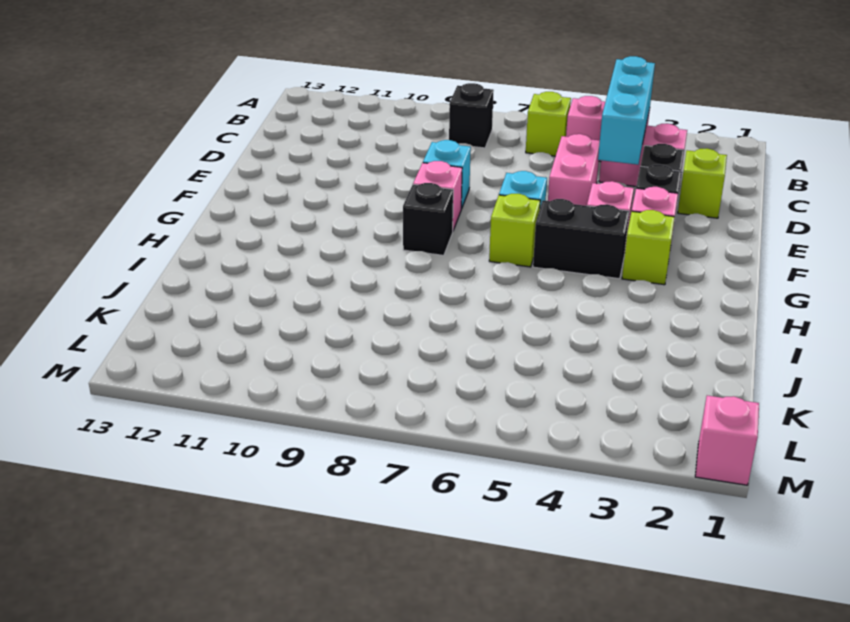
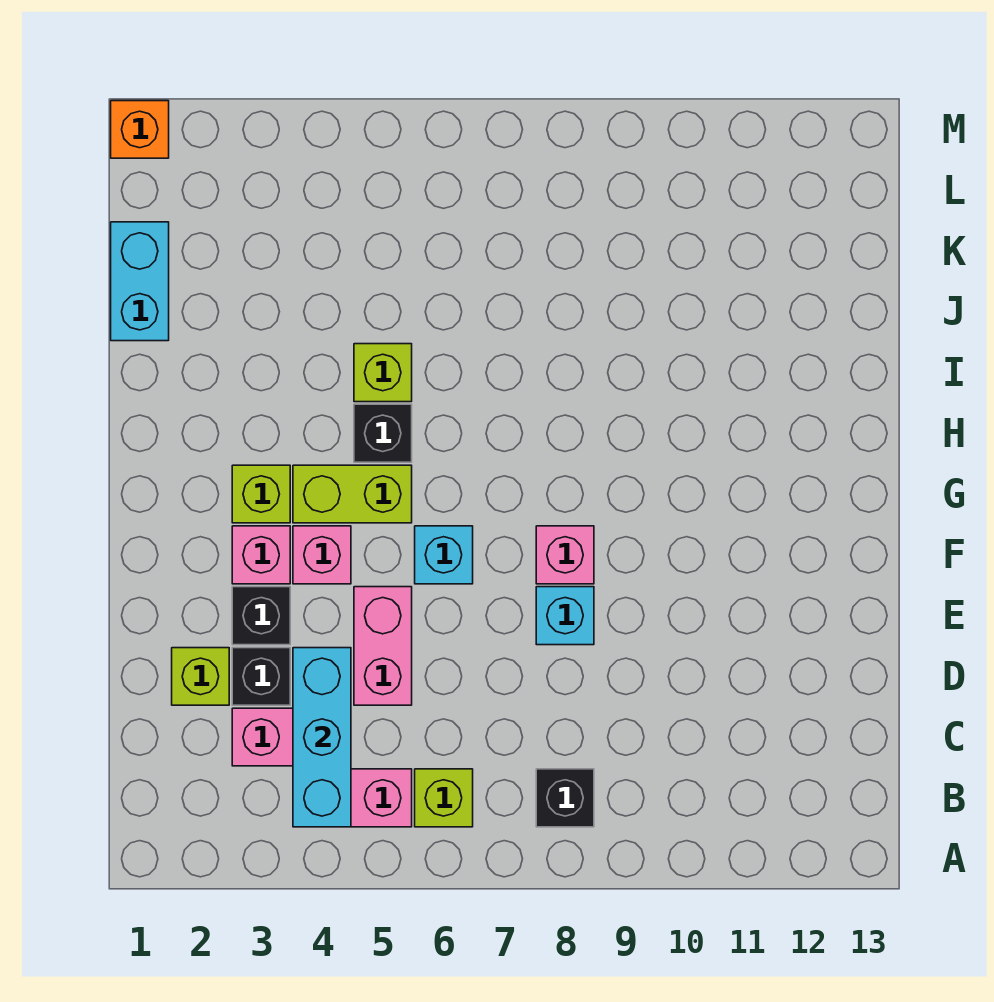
black 1x2 brick [533,199,629,279] -> lime 1x2 brick [293,465,412,523]
lime 1x1 brick [489,194,540,267] -> lime 1x1 brick moved to [354,344,412,402]
black 1x1 brick [403,183,453,255] -> black 1x1 brick moved to [354,404,412,462]
none -> cyan 1x2 brick [111,222,169,341]
pink 1x1 brick [695,396,759,485] -> orange 1x1 brick [111,101,169,158]

